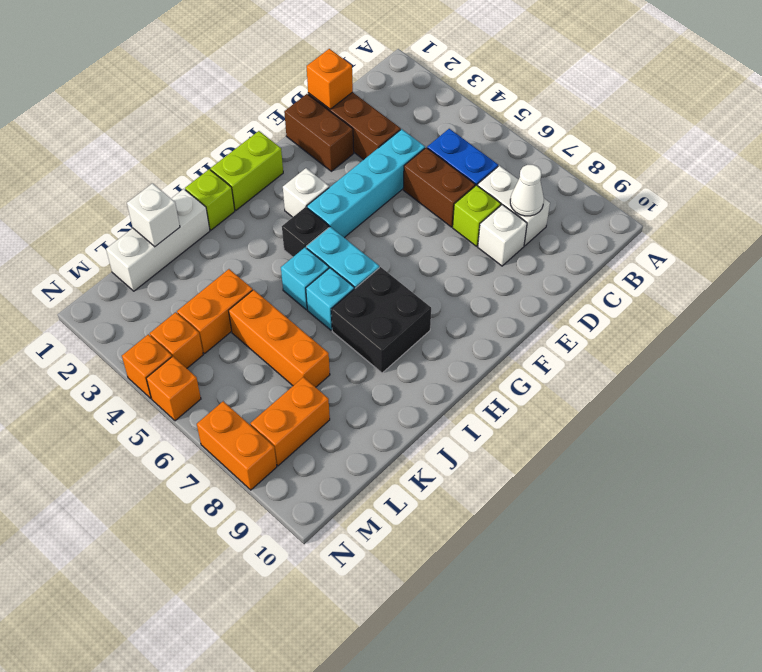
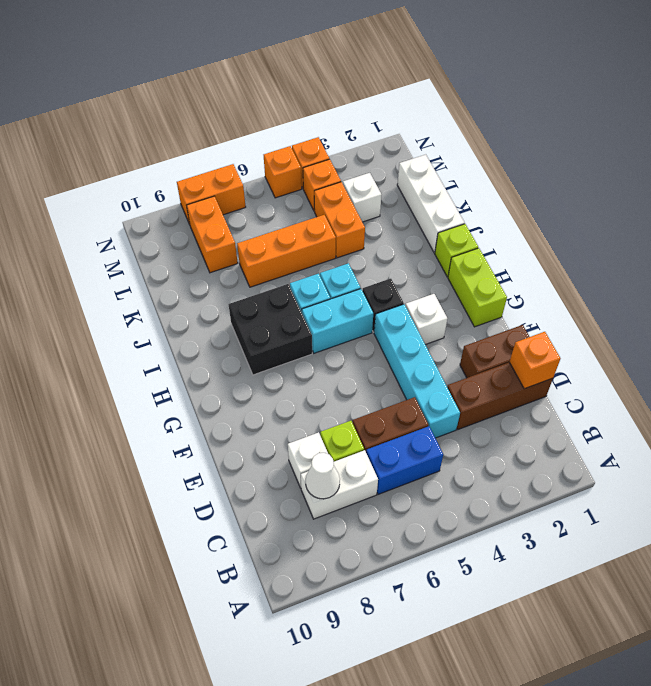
white 1x1 brick [127,183,180,247] -> white 1x1 brick moved to [343,173,381,222]

